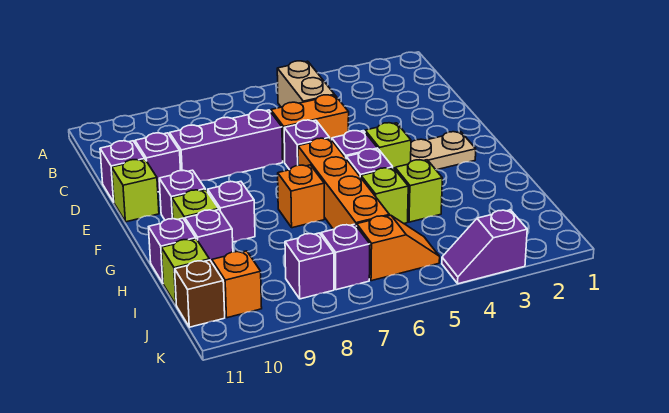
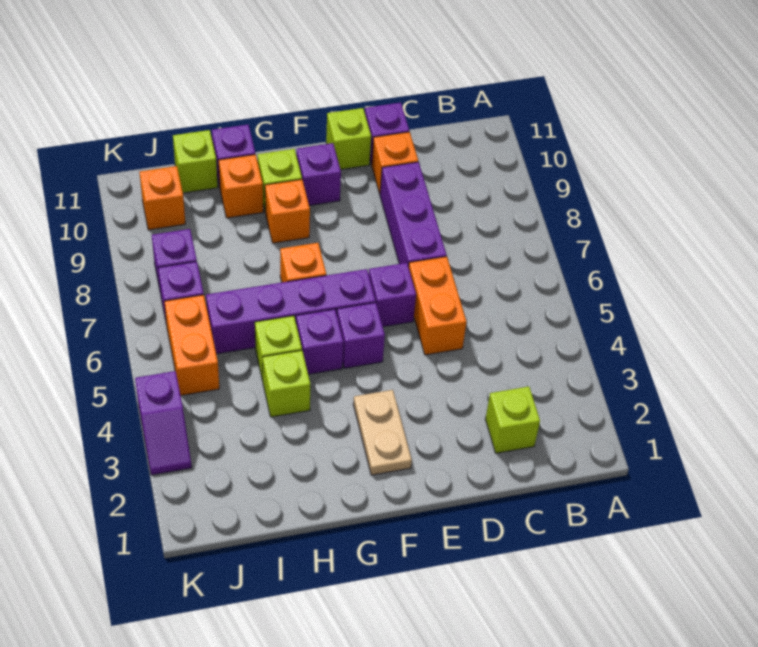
tan 1x2 brick [277,61,334,107] -> none
purple 1x1 brick [135,133,181,192] -> orange 1x1 brick [372,132,418,194]
lime 1x1 brick [365,123,411,169] -> lime 1x1 brick moved to [485,387,540,453]
orange 1x4 brick [298,138,389,229] -> purple 1x4 brick [206,269,376,354]
purple 1x1 brick [208,181,255,242] -> orange 1x1 brick [265,179,310,243]
purple 1x1 brick [185,210,233,262] -> orange 1x1 brick [219,154,263,218]
orange 1x2 slope [357,215,440,281] -> orange 1x2 brick [164,295,219,395]
brown 1x1 brick [175,260,225,327] -> none
purple 1x2 slope [442,210,527,284] -> purple 1x2 slope turned to [135,371,192,475]

